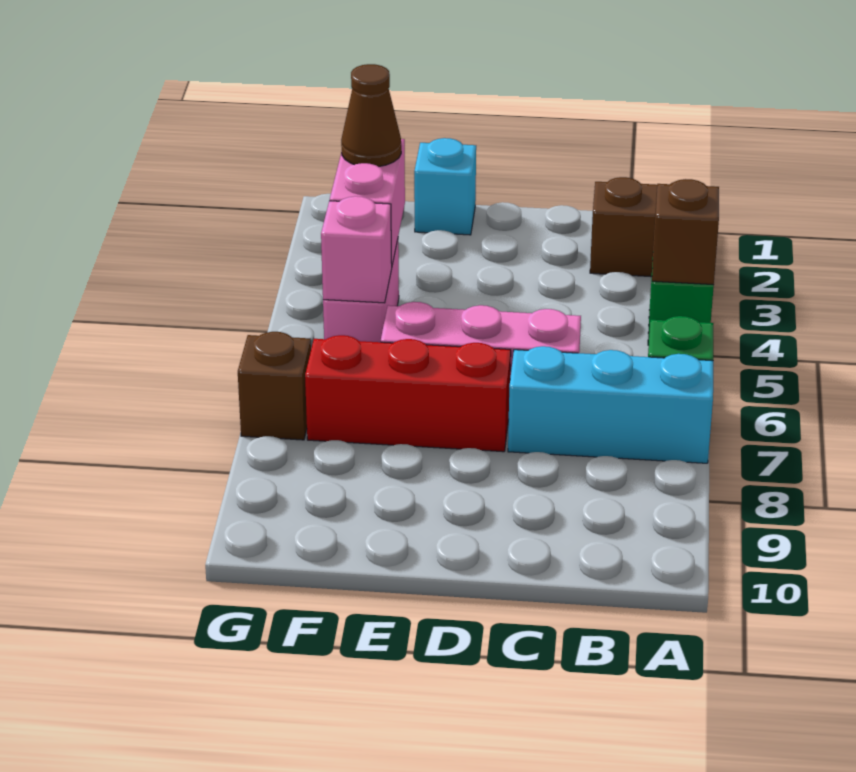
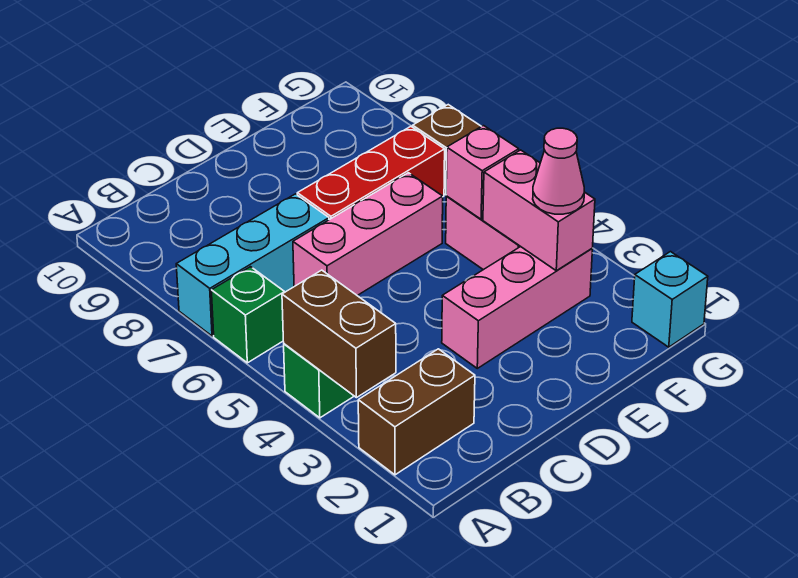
brown 1x1 brick [652,179,719,285] -> brown 1x2 brick [282,270,396,398]
none -> pink 1x3 brick [442,247,592,368]
cyan 1x1 brick [414,138,476,235] -> cyan 1x1 brick moved to [632,252,708,347]
brown 1x1 cone [341,64,401,167] -> pink 1x1 cone [533,128,584,214]

